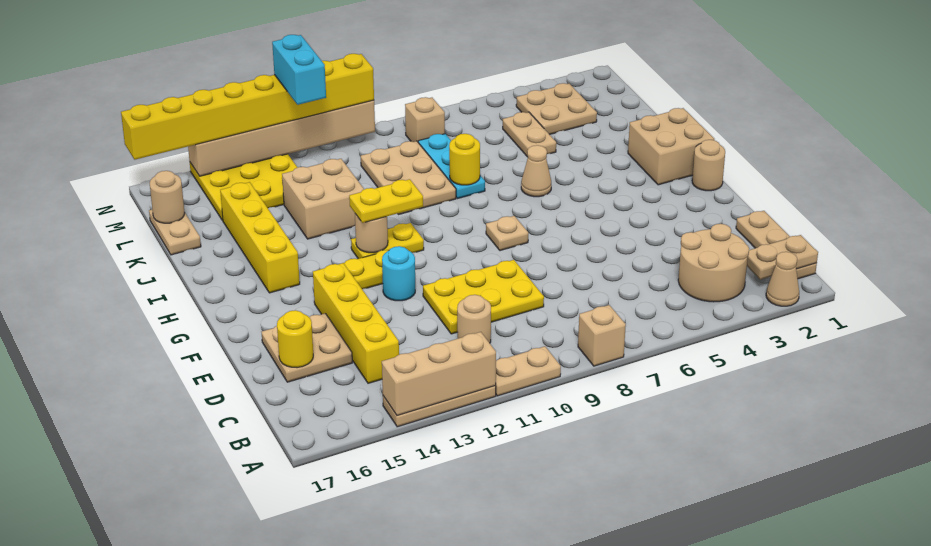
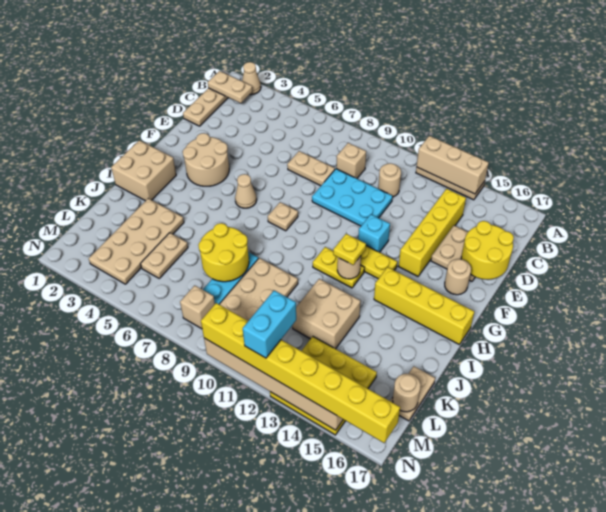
tan 1x1 brick [578,305,626,366] -> tan 1x1 brick moved to [336,143,366,178]
tan 1x2 plate [495,346,561,396] -> tan 1x2 plate moved to [287,151,335,186]
tan 2x2 round brick [678,224,749,302] -> tan 2x2 round brick moved to [183,133,229,186]
yellow 2x3 plate [423,260,544,334] -> cyan 2x3 plate [312,169,392,226]
yellow 1x1 round brick [277,310,313,368] -> yellow 2x2 round brick [461,221,514,280]
cyan 1x1 round brick [382,246,415,301] -> cyan 1x1 brick [358,214,390,252]
tan 1x1 round brick [692,140,725,191] -> tan 1x1 round brick moved to [445,259,471,295]
yellow 1x2 plate [349,179,423,223] -> yellow 1x1 plate [333,234,366,265]
yellow 1x4 brick [220,182,300,293] -> yellow 1x4 brick turned to [374,267,474,345]
tan 1x1 cone [521,145,551,197] -> tan 1x1 cone moved to [235,174,257,208]
yellow 1x1 round brick [449,134,480,185] -> yellow 2x2 round brick [198,223,249,282]
tan 2x2 plate [516,83,597,135] -> tan 2x4 plate [89,199,184,284]

